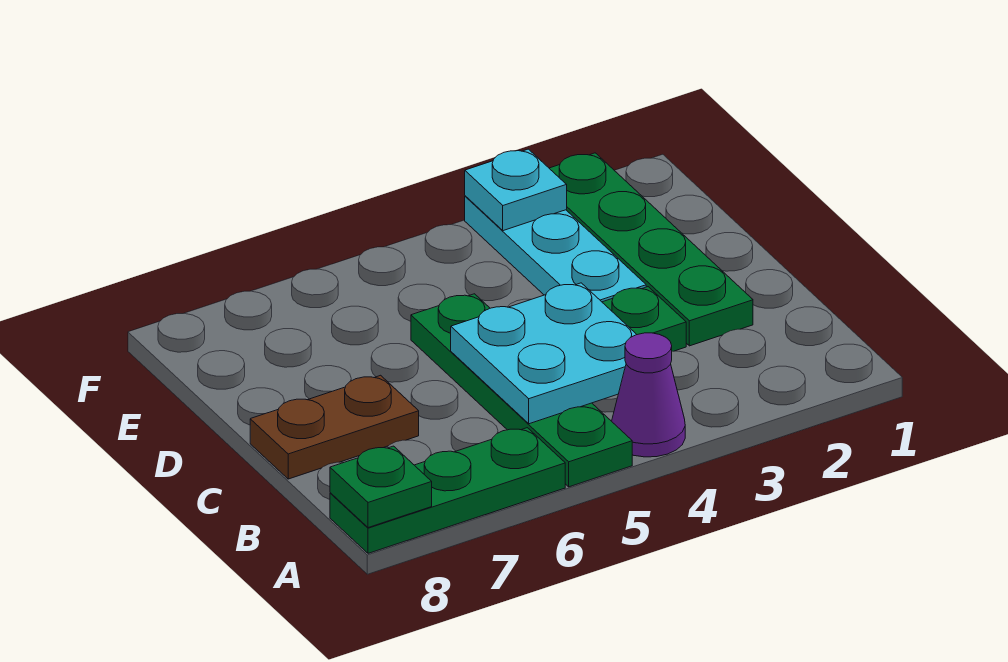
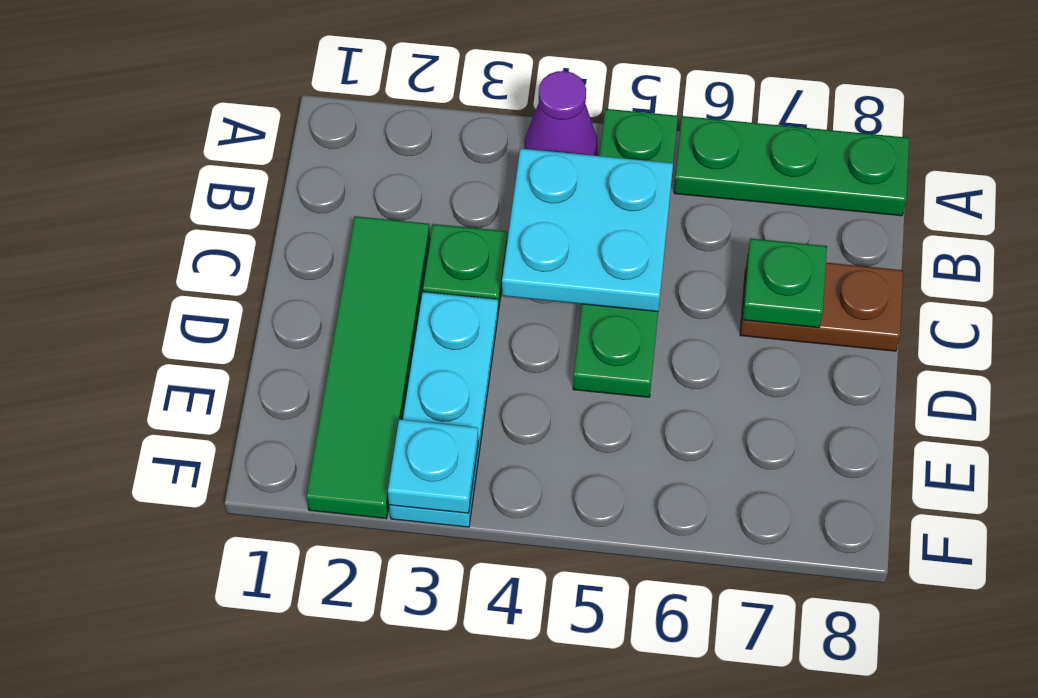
green 1x1 plate [330,446,432,528] -> green 1x1 plate moved to [743,239,827,328]
green 1x4 plate [549,153,753,346] -> green 1x4 tile [306,216,430,519]

